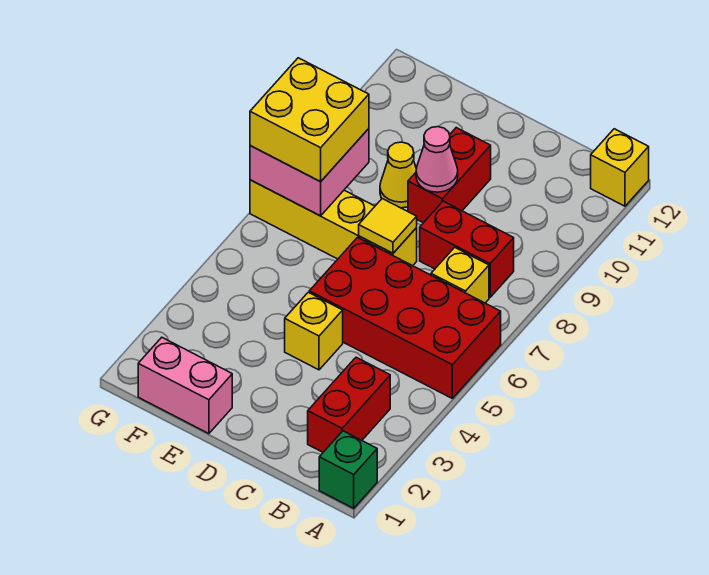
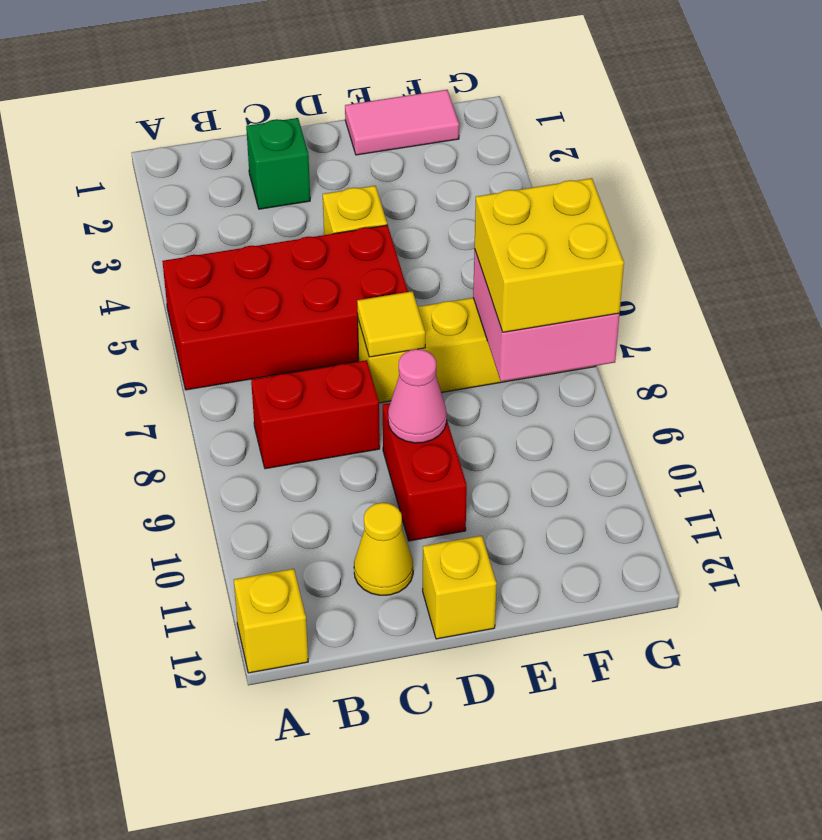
green 1x1 brick [319,431,377,508] -> green 1x1 brick moved to [246,118,310,209]
red 1x2 brick [308,357,390,452] -> none
yellow 1x1 brick [431,247,489,303] -> yellow 1x1 brick moved to [423,536,497,639]
pink 1x2 brick [138,337,232,434] -> pink 1x2 tile [345,90,459,155]
yellow 1x1 cone [380,142,416,208] -> yellow 1x1 cone moved to [354,503,413,595]

